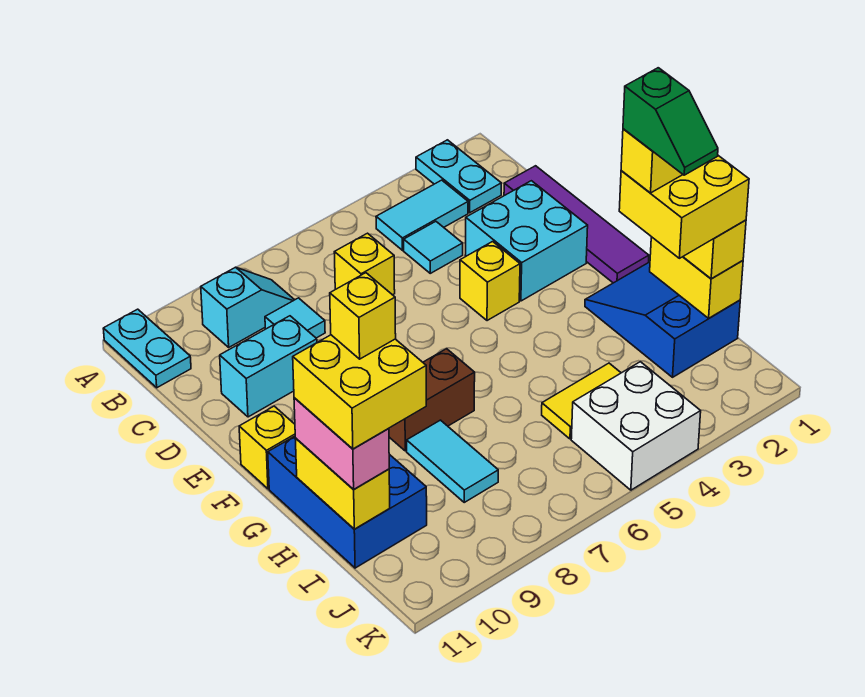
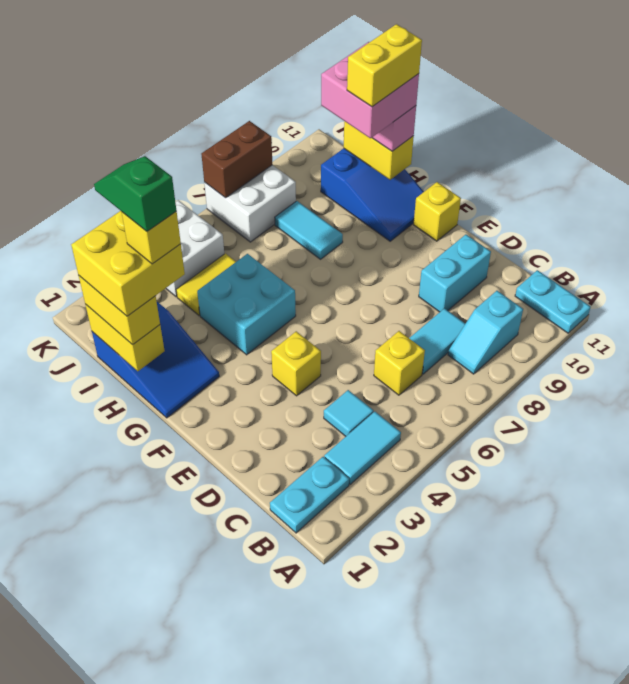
cyan 1x2 plate [416,140,501,213] -> cyan 1x2 plate turned to [270,457,349,533]
purple 1x4 tile [504,166,649,283] -> none
cyan 1x1 tile [265,298,325,338] -> cyan 1x2 tile [409,308,465,374]
cyan 2x2 brick [465,181,588,301] -> cyan 2x2 brick moved to [197,254,296,355]
brown 1x2 brick [389,349,475,451] -> brown 1x2 brick moved to [201,121,272,198]
blue 2x3 brick [268,436,427,568] -> blue 2x3 slope [321,148,424,241]
yellow 2x2 brick [293,335,426,449] -> pink 2x2 brick [321,42,419,138]
yellow 1x1 brick [330,273,396,359] -> yellow 1x2 brick [347,24,422,107]
none -> white 2x2 brick [204,165,296,242]

